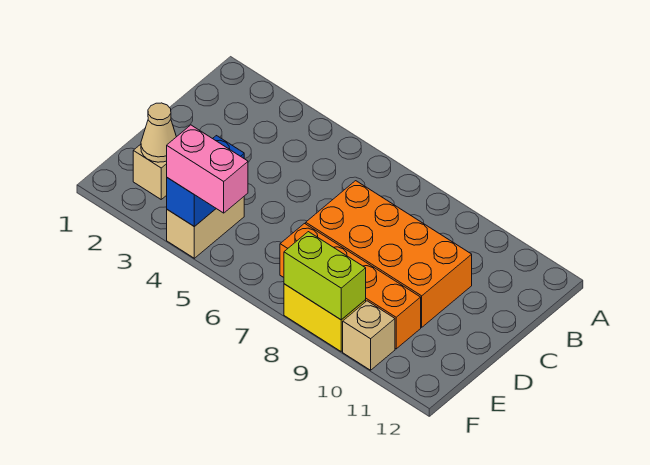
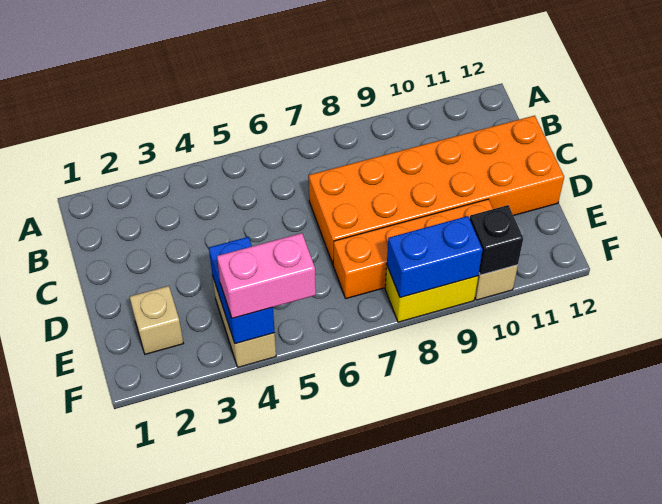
orange 2x4 brick [306,181,472,327] -> orange 2x6 brick [309,116,564,264]
tan 1x1 cone [141,103,176,162] -> none
lime 1x2 brick [284,232,366,320] -> blue 1x2 brick [387,216,483,298]
none -> black 1x1 brick [470,205,523,275]

